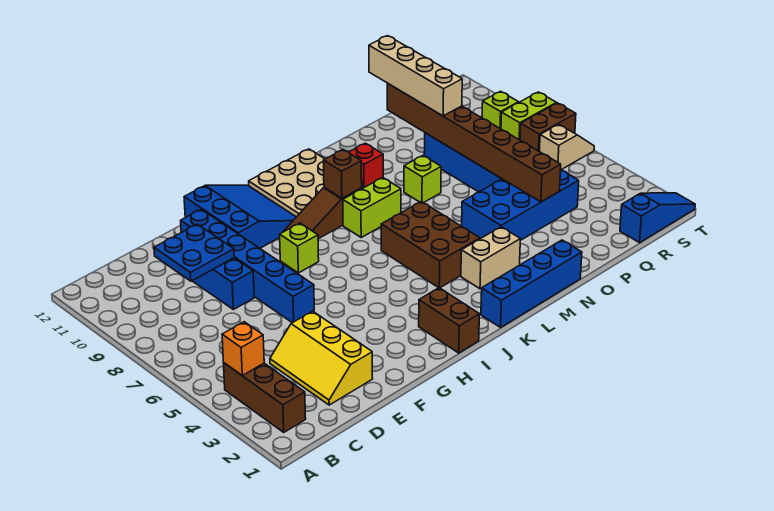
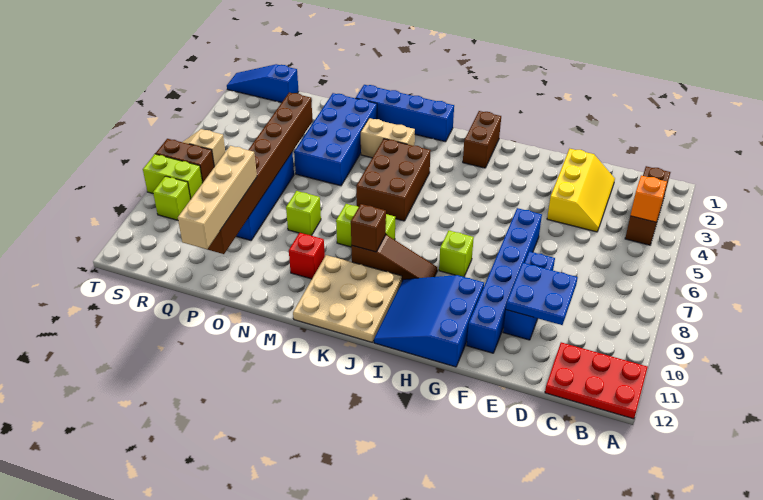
none -> red 2x3 plate [545,342,648,419]
blue 2x4 brick [462,170,579,240] -> blue 2x4 brick turned to [294,93,377,186]

